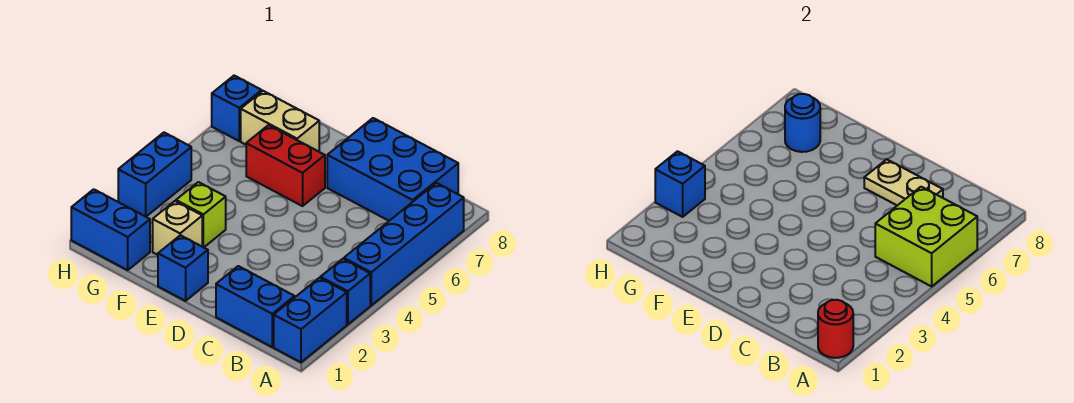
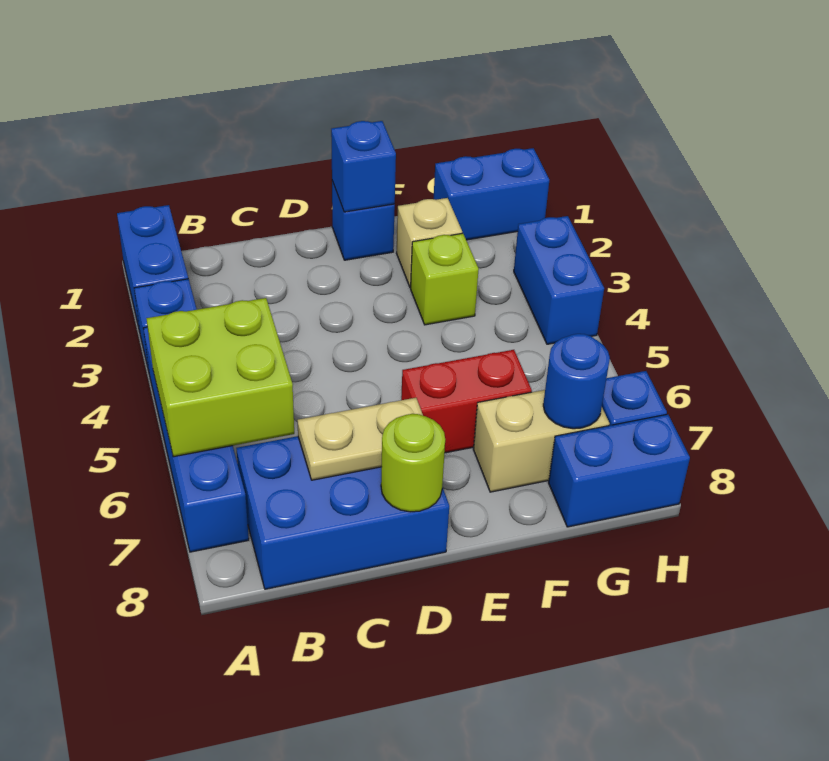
red 1x1 round brick [818,300,853,358] -> none
blue 1x2 brick [216,266,295,347] -> blue 1x2 brick moved to [549,414,690,527]
none -> lime 1x1 round brick [381,414,445,512]
blue 1x1 brick [655,151,705,217] -> blue 1x1 brick moved to [331,121,396,212]

